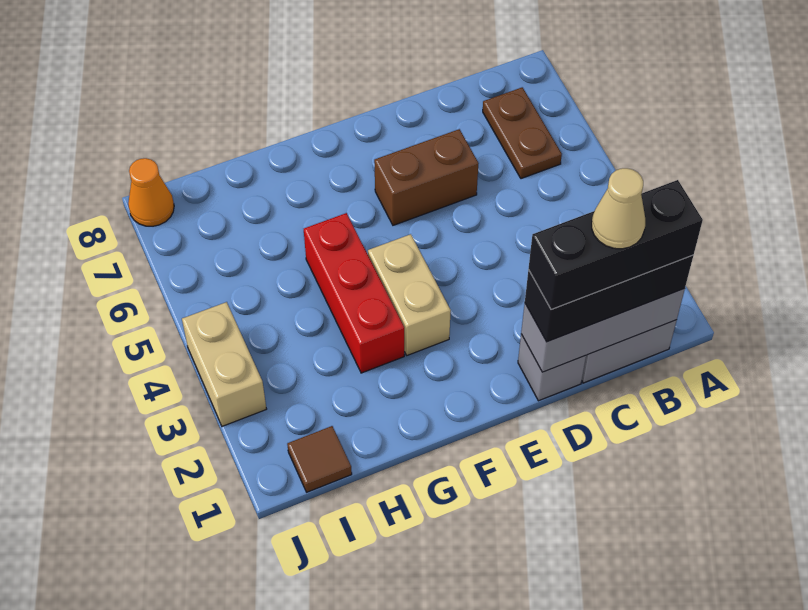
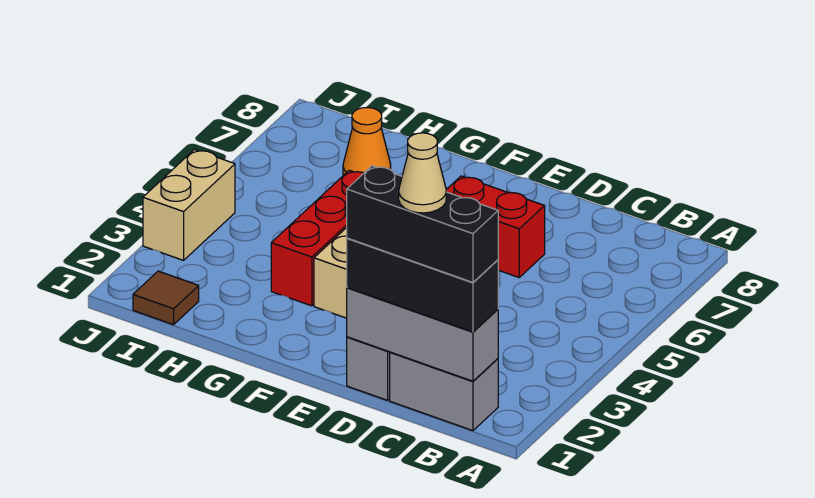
brown 1x2 plate [483,87,562,179] -> none
brown 1x2 brick [374,129,479,225] -> red 1x2 brick [446,176,545,277]
orange 1x1 cone [128,158,174,226] -> orange 1x1 cone moved to [343,107,391,175]

